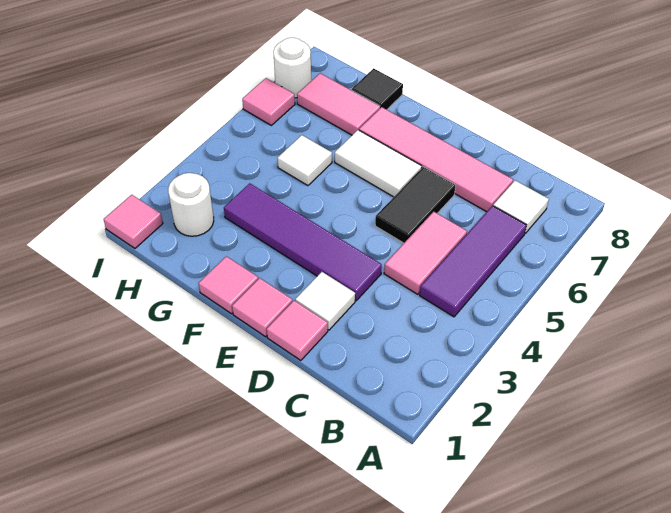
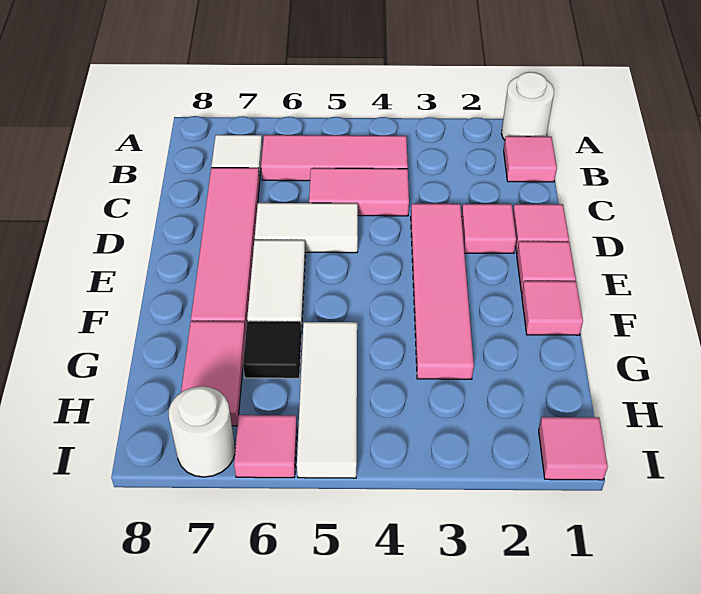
none -> pink 1x1 tile [504,136,557,182]
purple 1x3 tile [420,206,526,317] -> pink 1x3 tile [261,135,408,181]
white 1x1 tile [295,272,355,330] -> pink 1x1 tile [461,204,516,254]
purple 1x4 tile [224,183,382,301] -> pink 1x4 tile [411,204,474,379]
black 1x2 tile [375,167,456,243] -> white 1x2 tile [255,203,358,253]
white 1x1 tile [278,135,332,186] -> white 1x3 tile [297,322,357,478]
black 1x1 tile [352,68,403,110] -> black 1x1 tile moved to [243,322,301,378]
white 1x1 round brick [168,173,214,236] -> white 1x1 round brick moved to [501,72,554,140]

